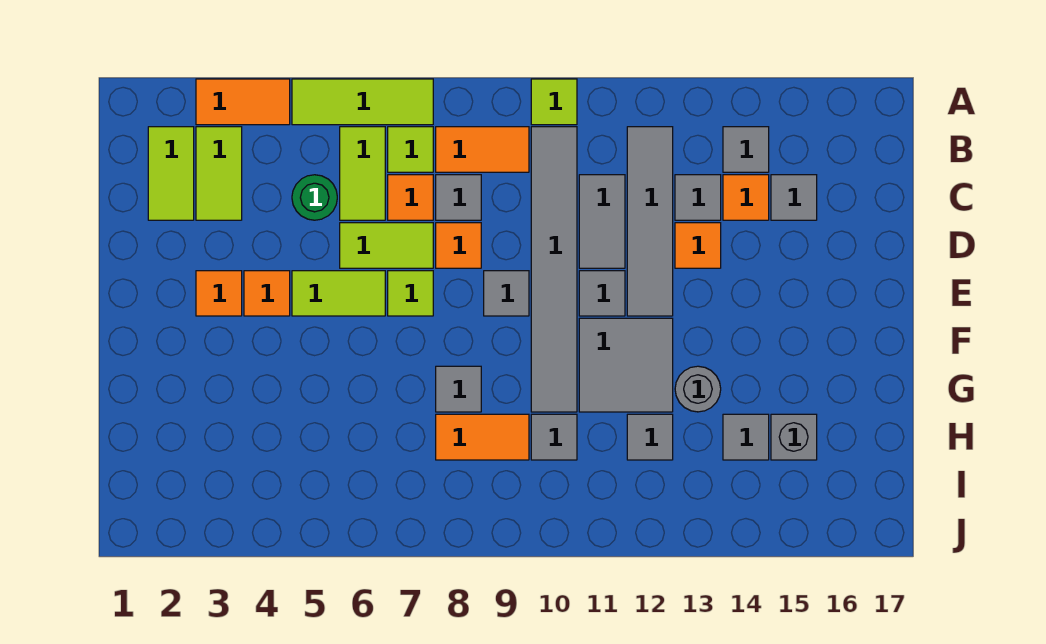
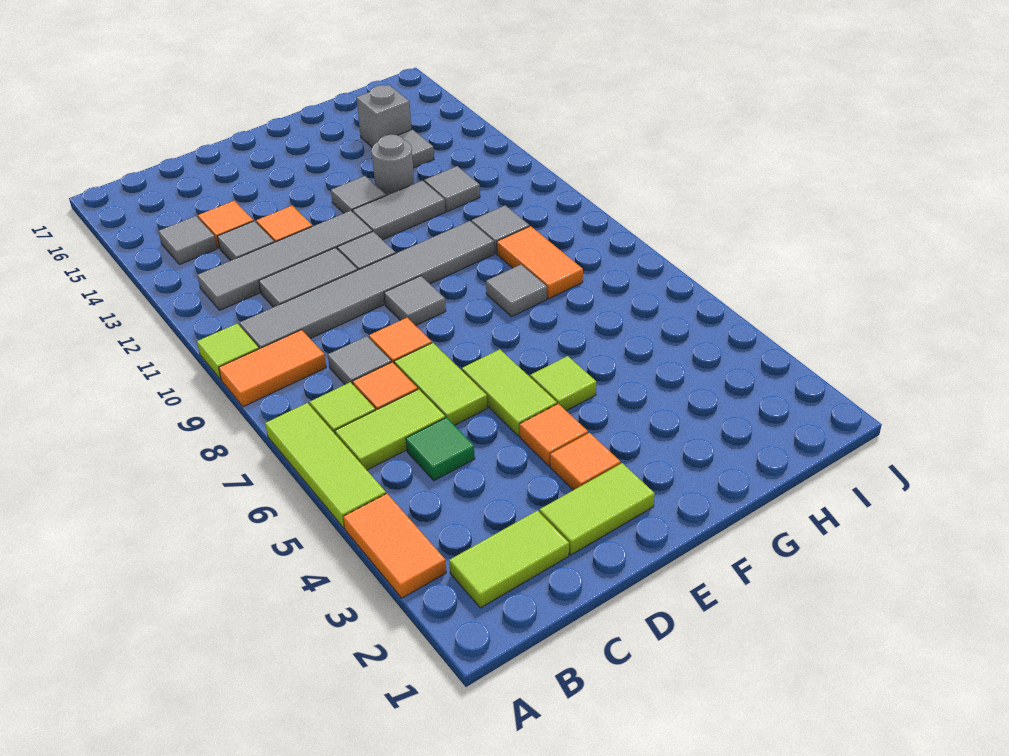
lime 1x2 tile [196,127,242,220] -> lime 1x2 tile moved to [540,463,655,555]
orange 1x2 tile [436,127,529,172] -> orange 1x2 tile turned to [219,330,326,407]
green 1x1 round brick [292,175,337,220] -> green 1x1 tile [406,418,475,481]
grey 1x1 tile [771,175,817,220] -> grey 1x1 tile moved to [331,176,386,213]
lime 1x1 tile [388,271,433,316] -> lime 1x1 tile moved to [530,356,596,411]
grey 2x2 tile [579,318,673,412] -> grey 1x2 tile [353,181,445,240]

